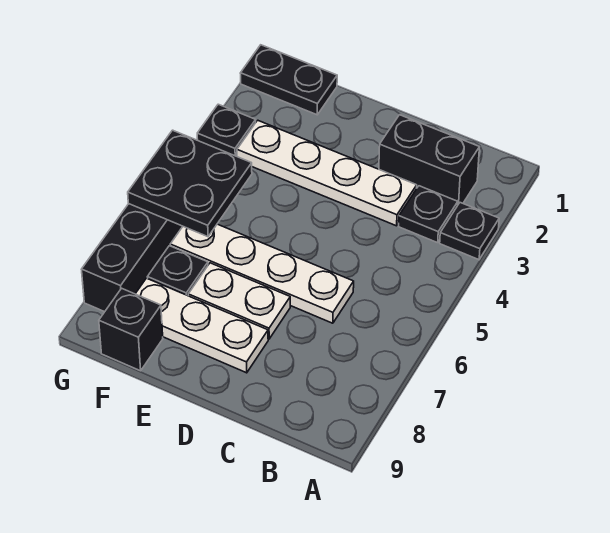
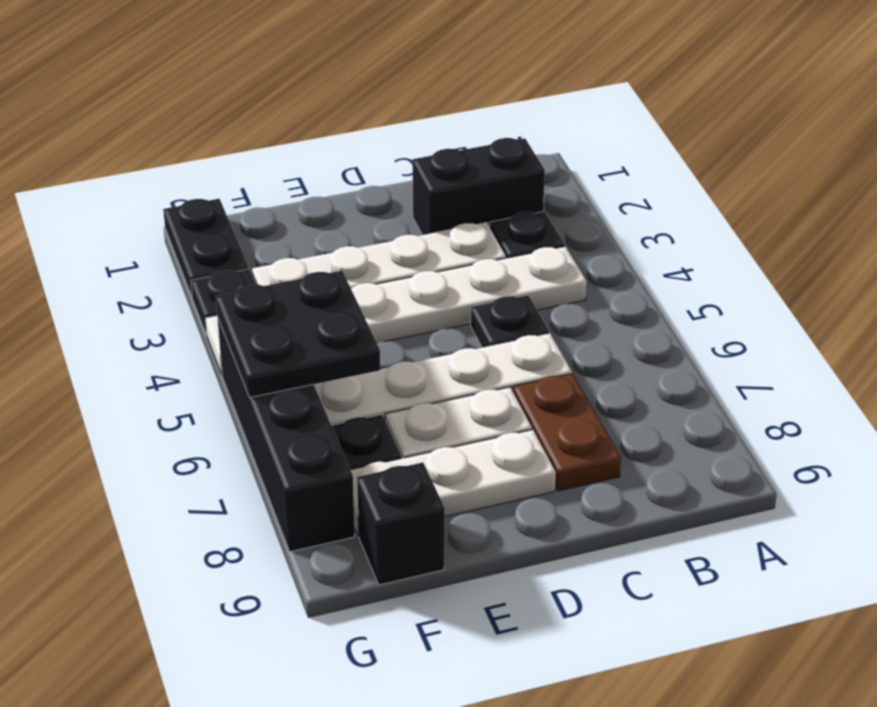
black 1x1 plate [440,203,499,260] -> black 1x1 plate moved to [471,295,549,348]
none -> white 1x6 plate [205,246,587,374]
none -> brown 1x2 plate [513,374,621,491]
black 1x2 plate [240,45,337,115] -> black 1x2 plate turned to [163,199,249,296]

